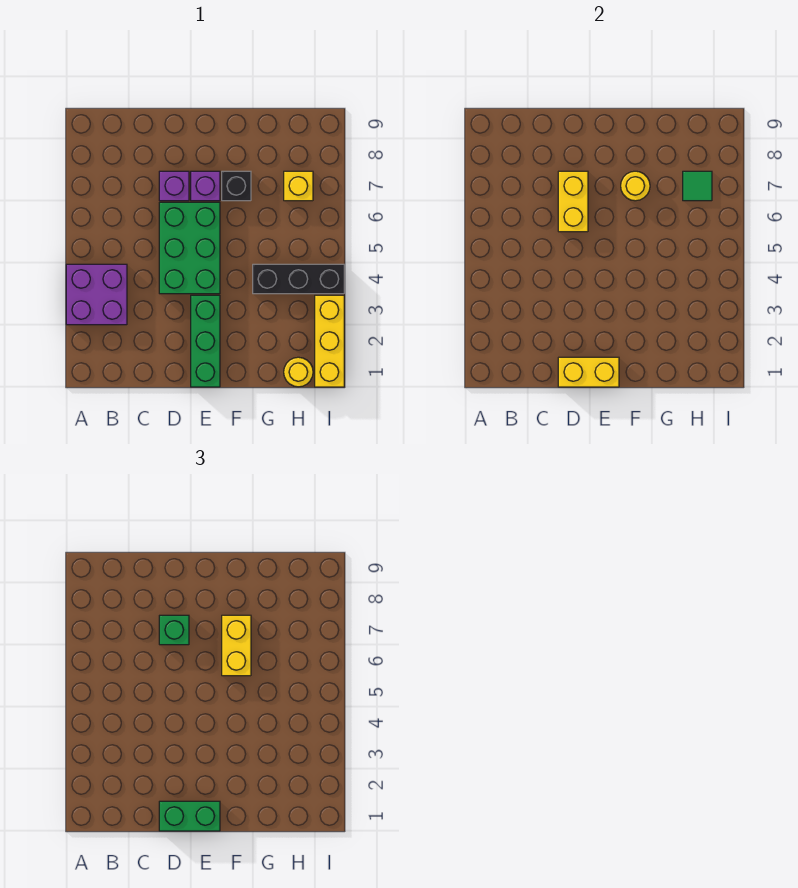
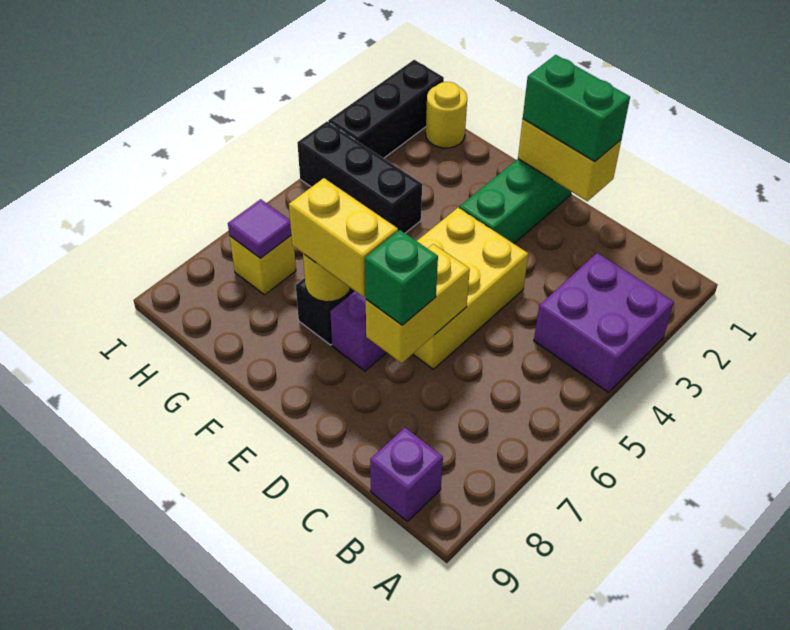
green 2x3 brick [159,202,220,294] -> yellow 2x3 brick [413,207,528,369]
purple 1x1 brick [159,171,189,201] -> purple 1x1 brick moved to [370,428,443,521]
yellow 1x2 brick [222,615,251,676] -> yellow 1x2 brick turned to [289,178,398,297]
green 1x1 tile [683,171,712,201] -> purple 1x1 tile [228,199,291,258]
yellow 1x3 brick [315,295,344,387] -> black 1x3 brick [328,60,444,158]

